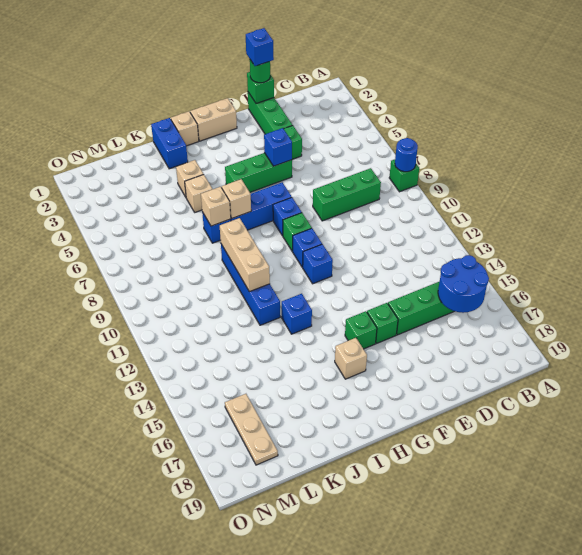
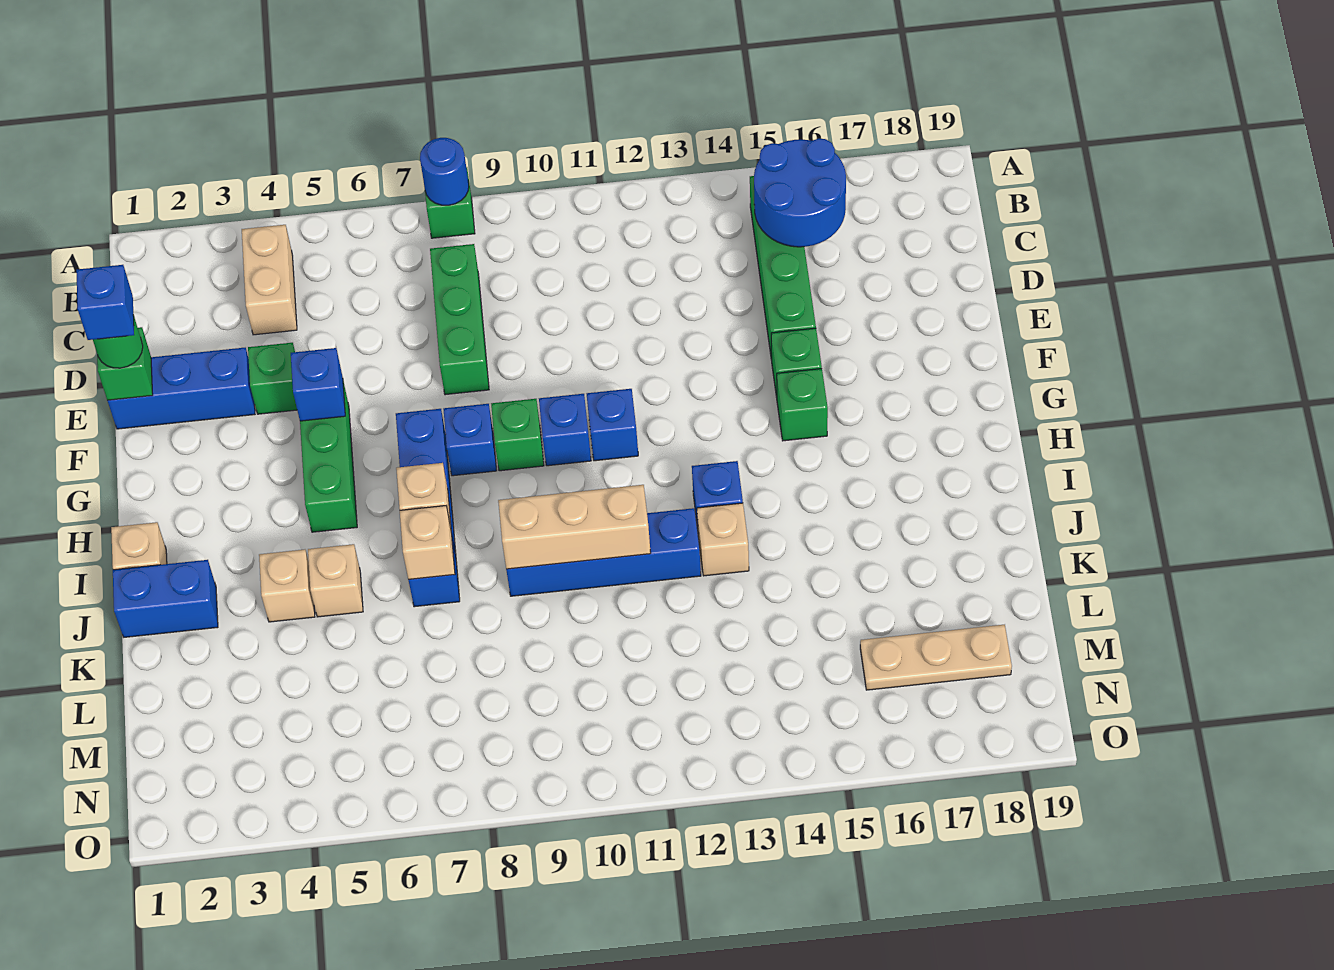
green 1x3 brick [248,92,293,134] -> blue 1x3 brick [108,348,255,429]
tan 1x2 brick [190,98,237,141] -> tan 1x2 brick moved to [242,225,297,335]
tan 1x1 brick [335,338,367,379] -> tan 1x1 brick moved to [697,503,749,576]

